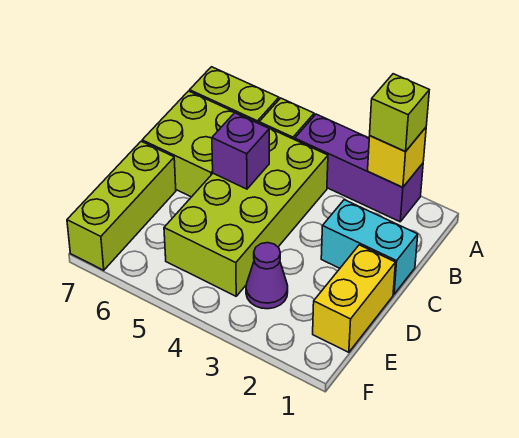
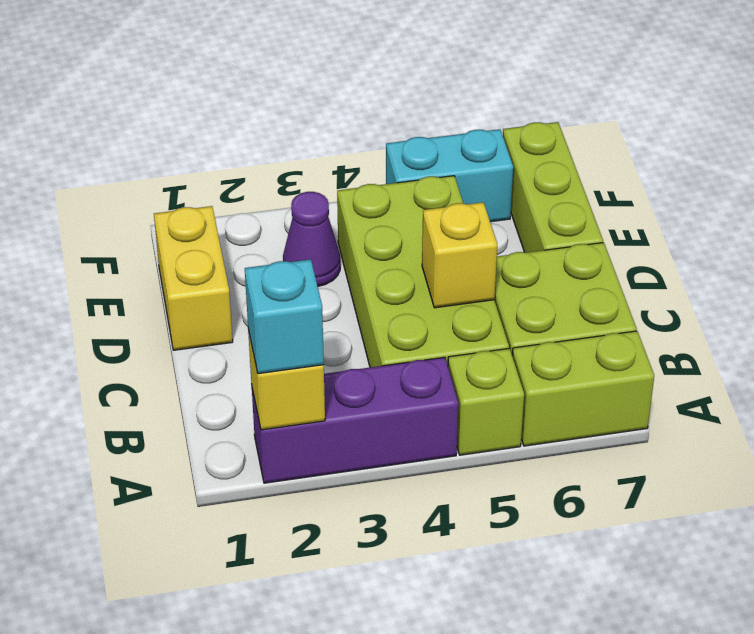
lime 1x1 brick [370,74,429,151] -> cyan 1x1 brick [245,259,324,374]
cyan 1x2 brick [321,200,418,294] -> cyan 1x2 brick moved to [386,129,513,222]
purple 1x1 brick [212,113,269,189] -> yellow 1x1 brick [422,202,497,308]

